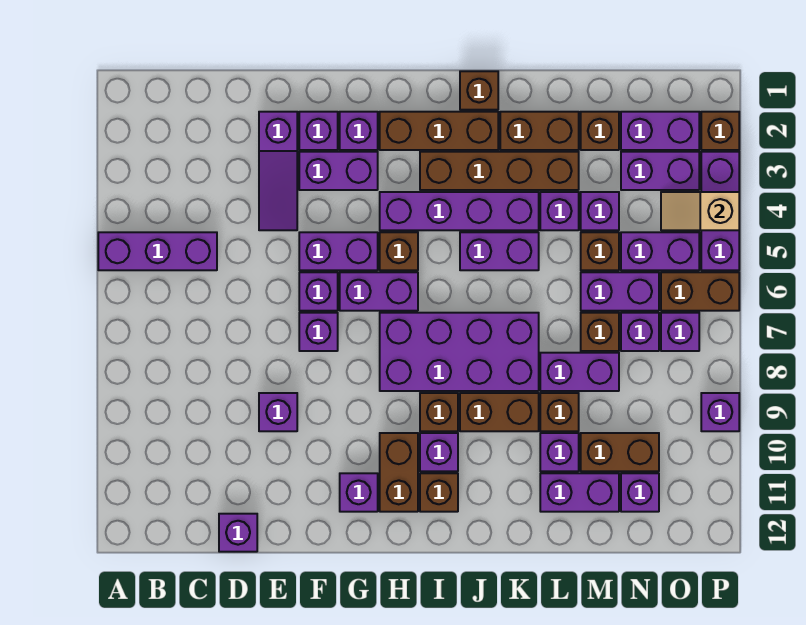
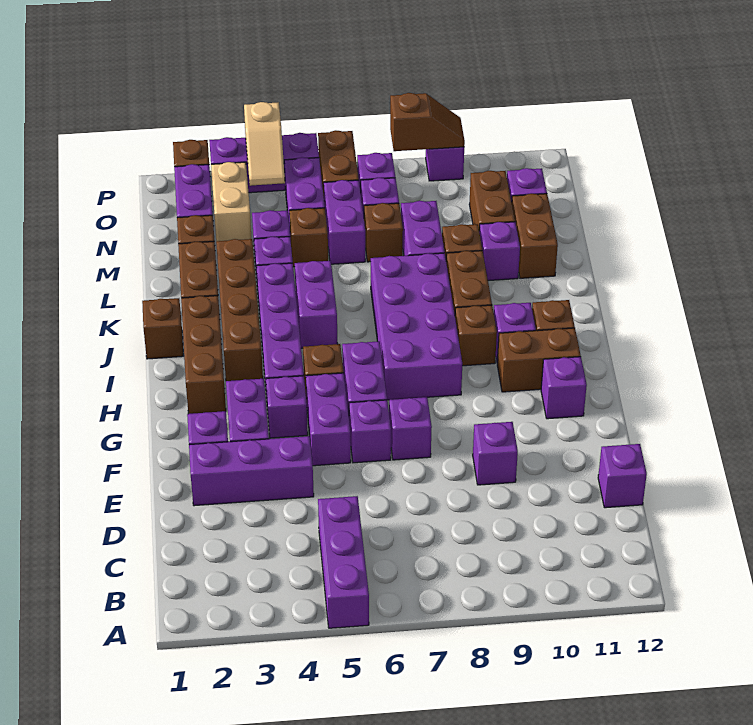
purple 1x3 slope [259,112,297,230] -> purple 1x3 brick [189,436,314,506]
purple 1x1 brick [340,112,378,150] -> purple 1x1 brick moved to [266,376,308,438]
purple 1x2 brick [540,473,619,512] -> brown 1x2 brick [511,194,558,278]
purple 1x2 brick [621,152,699,190] -> tan 1x2 brick [211,162,252,241]
none -> brown 1x2 slope [390,93,465,151]

